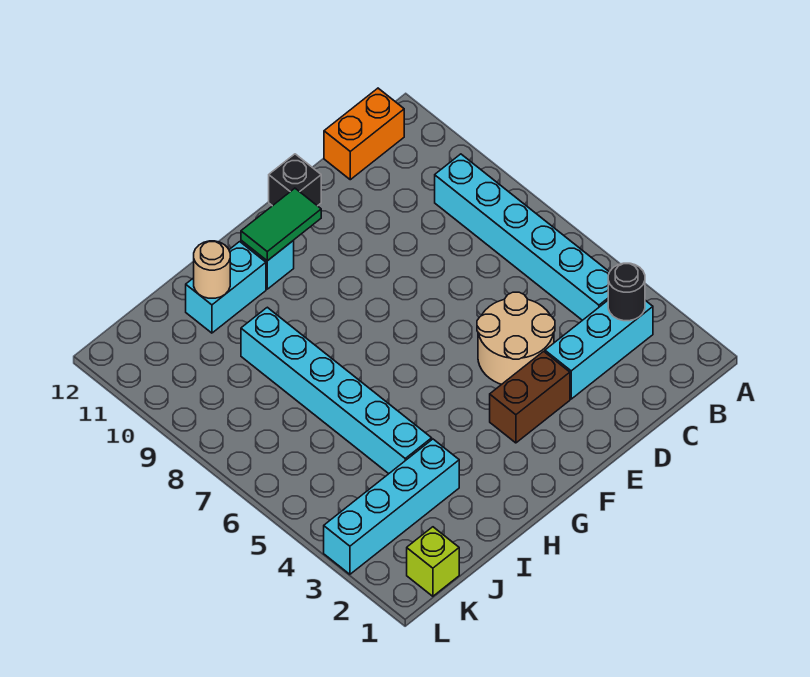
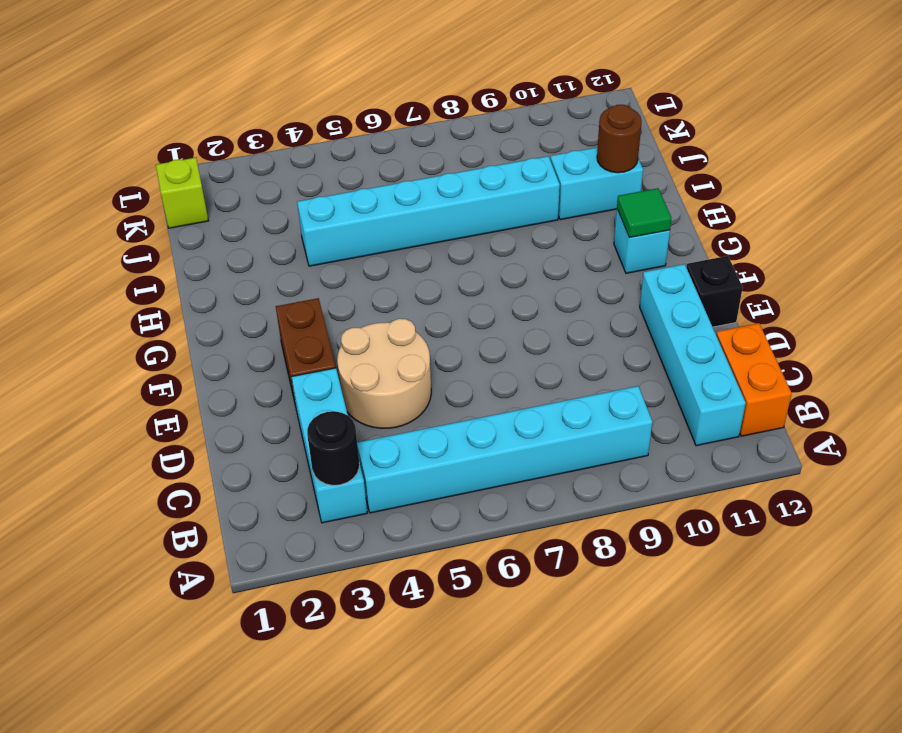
green 1x2 tile [241,188,321,261] -> green 1x1 tile [617,188,672,238]
cyan 1x2 brick [186,242,266,333] -> cyan 1x2 brick turned to [550,147,643,220]
cyan 1x4 brick [324,439,459,574] -> cyan 1x4 brick moved to [640,264,746,446]
tan 1x1 round brick [194,241,230,298] -> brown 1x1 round brick [597,105,642,173]

